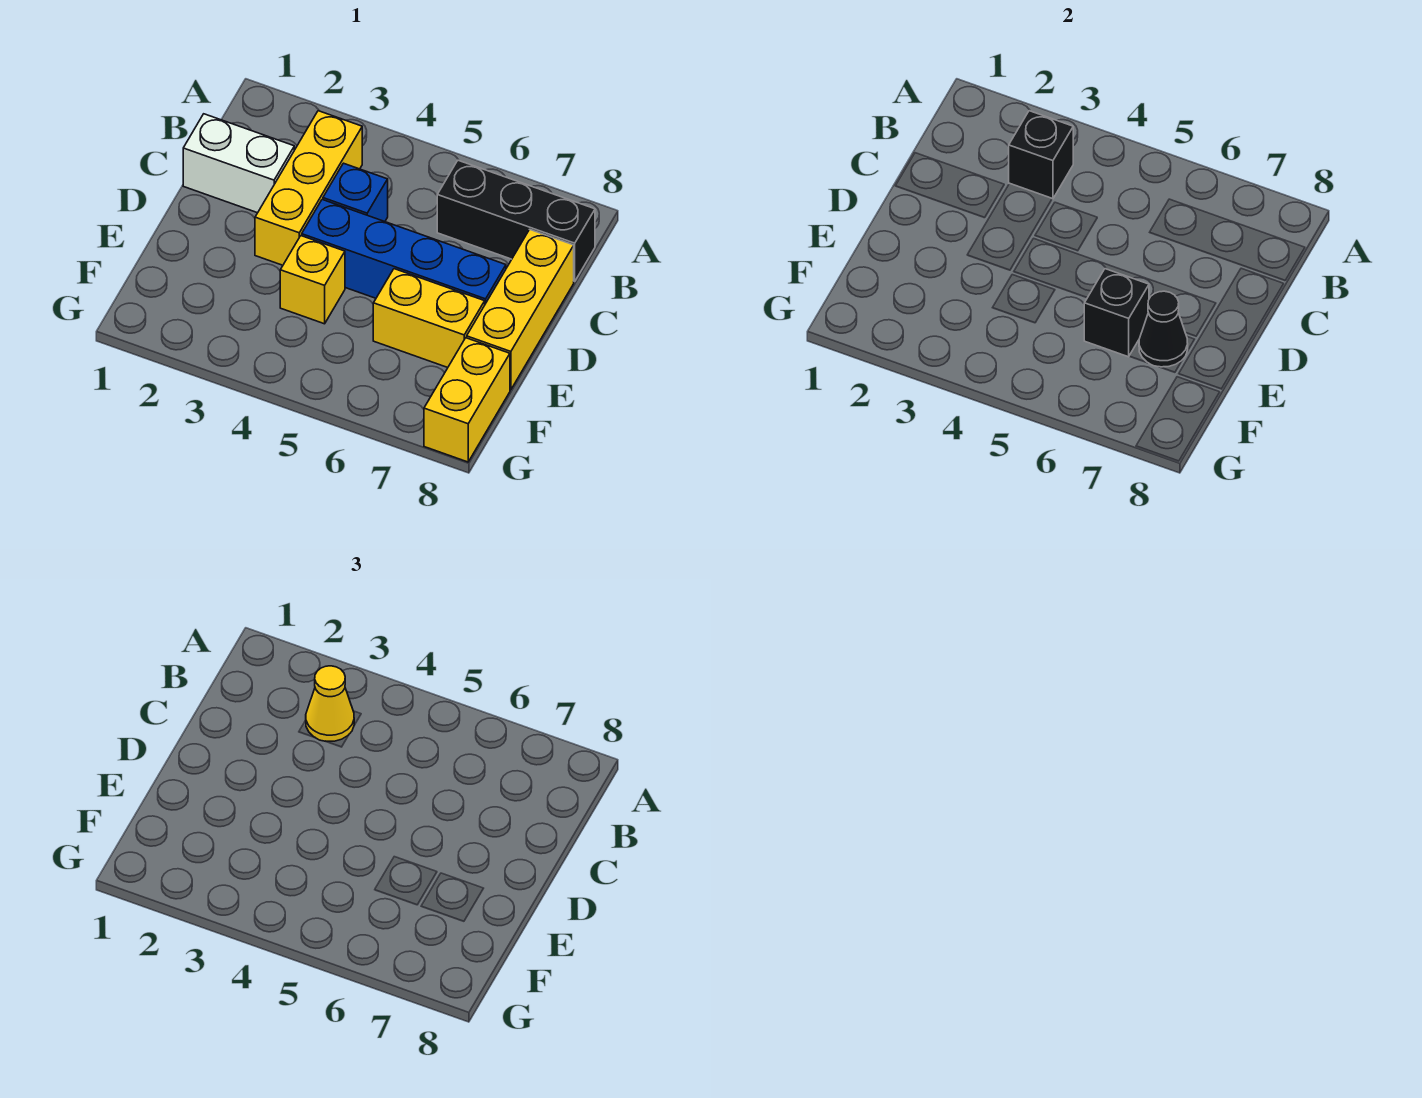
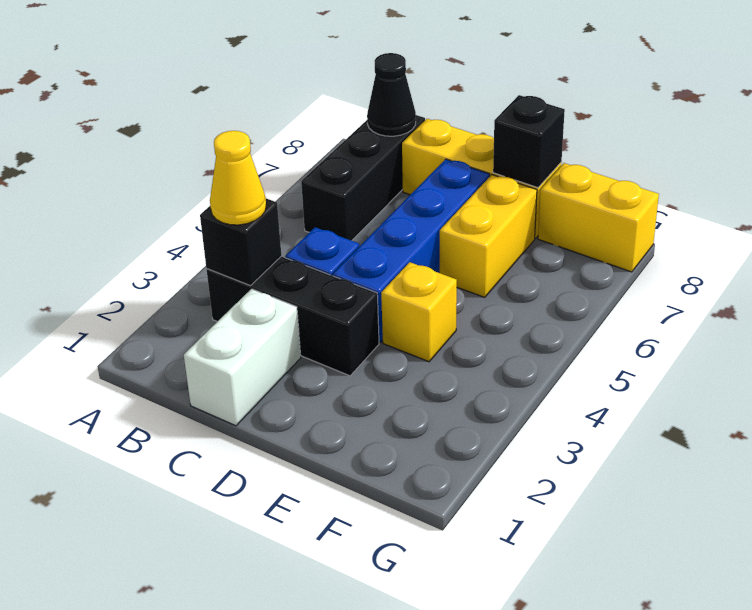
yellow 1x3 brick [255,111,362,265] -> black 1x3 brick [207,256,379,376]
black 1x1 brick [1084,269,1149,357] -> black 1x1 brick moved to [493,95,565,188]
black 1x1 cone [1139,291,1188,367] -> black 1x1 cone moved to [367,53,416,136]

